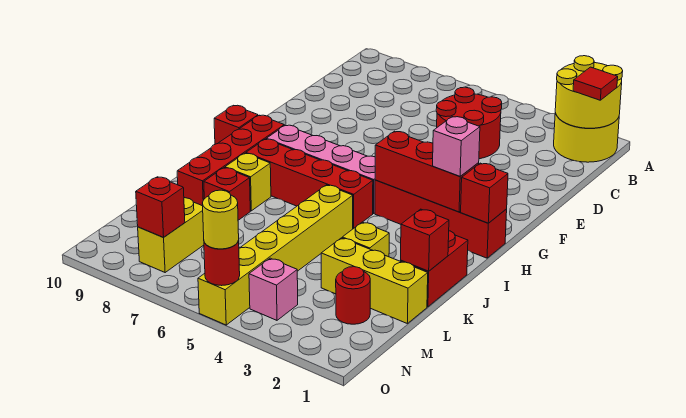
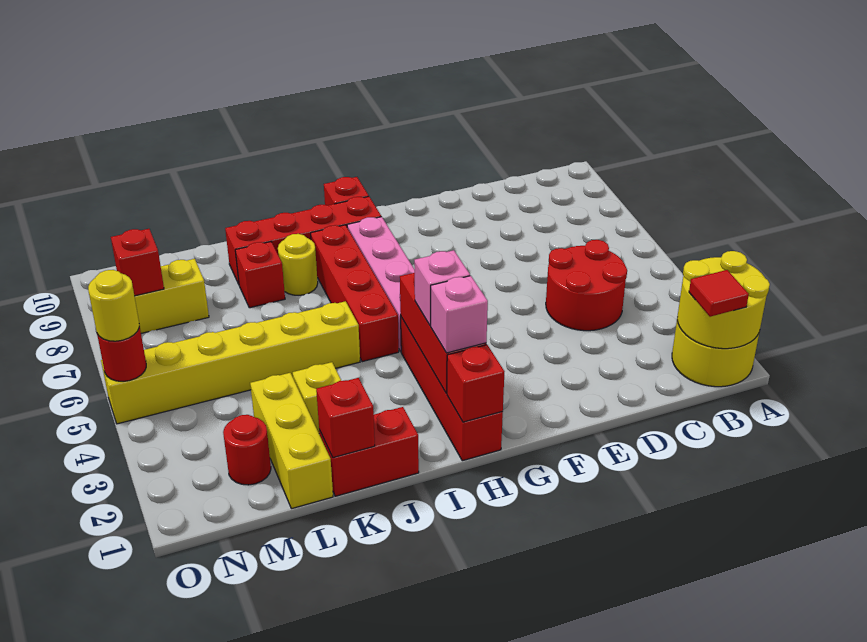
yellow 1x1 brick [225,153,271,211] -> yellow 1x1 round brick [278,234,318,295]
pink 1x1 brick [249,258,298,320] -> pink 1x1 brick moved to [414,250,470,326]

